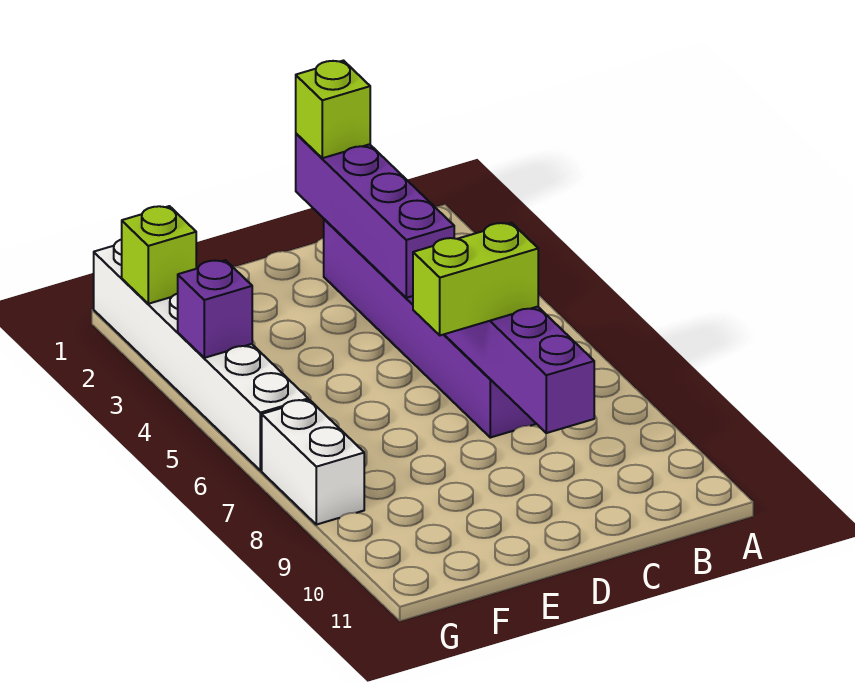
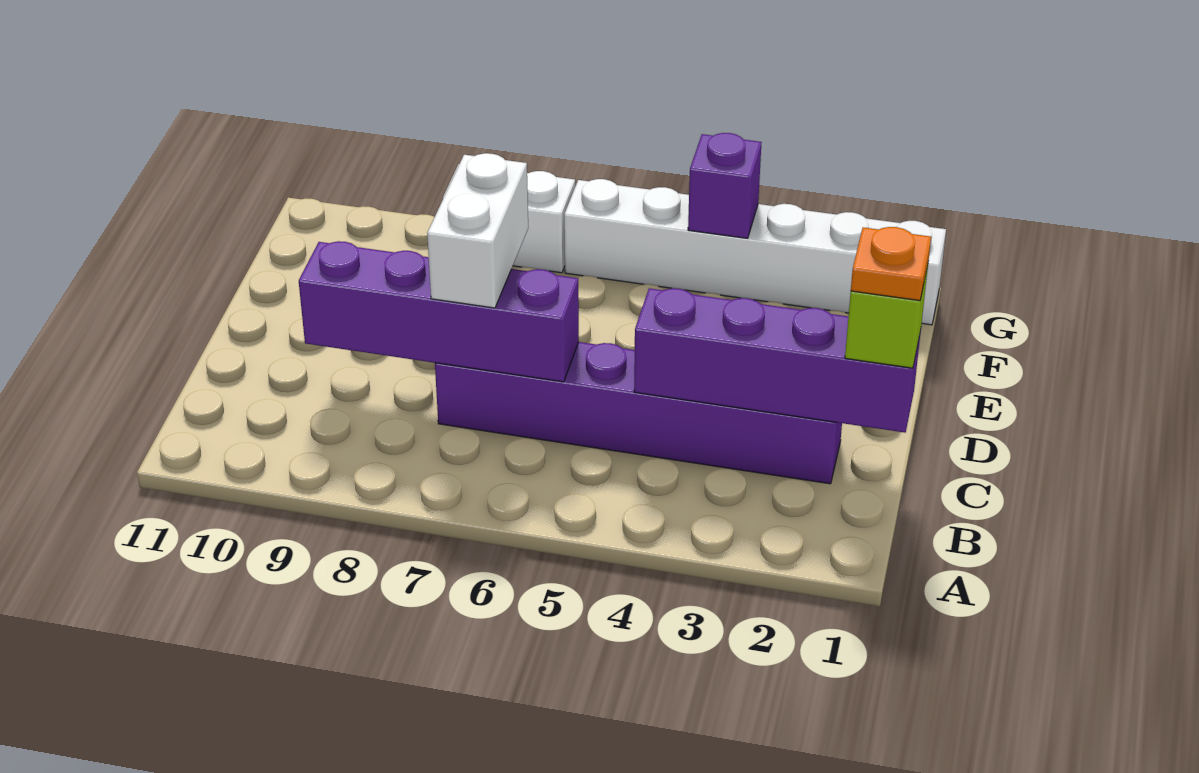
none -> orange 1x1 plate [851,227,931,301]
lime 1x2 brick [413,223,538,335] -> white 1x2 brick [427,153,528,308]
lime 1x1 brick [122,206,196,304] -> none

